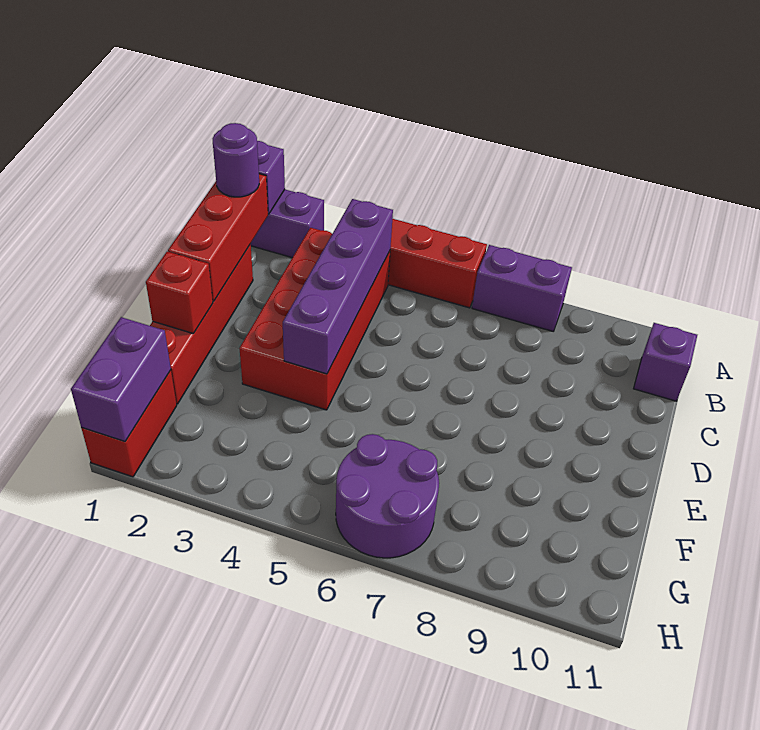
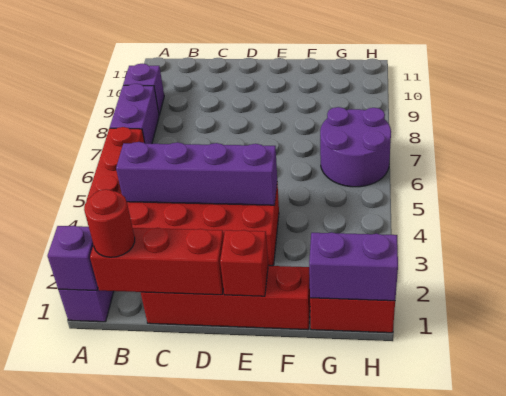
purple 1x1 round brick [213,123,259,197] -> red 1x1 round brick [84,189,135,257]
purple 1x1 brick [634,323,697,401] -> purple 1x1 brick moved to [123,64,164,115]

